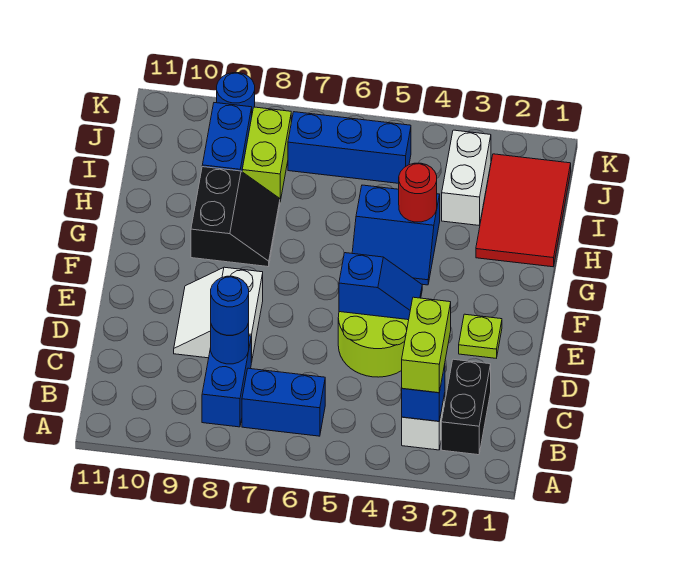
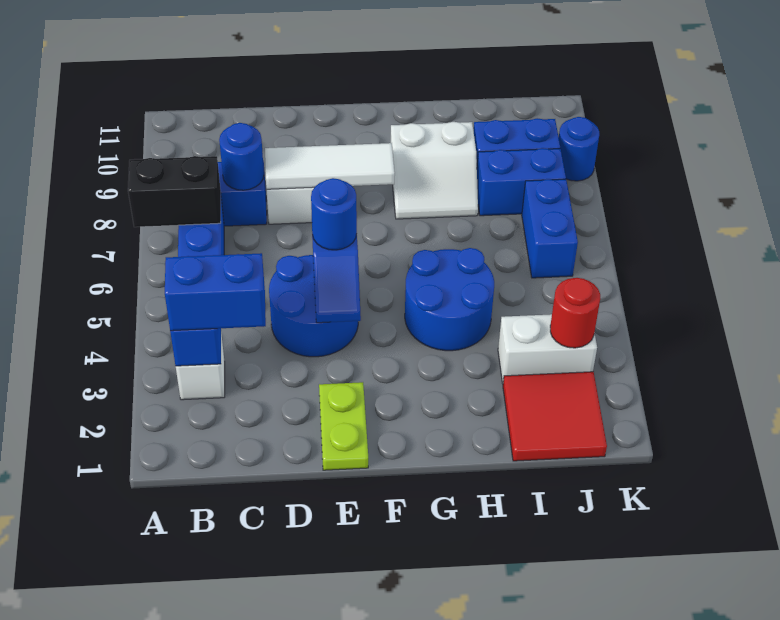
black 1x2 brick [441,359,491,455] -> black 1x2 brick moved to [128,156,221,227]
lime 1x2 brick [402,297,451,393] -> blue 1x2 brick [165,253,266,331]
blue 1x1 round brick [211,276,249,335] -> blue 1x1 round brick moved to [311,178,357,250]
lime 2x2 round brick [338,312,409,377] -> blue 2x2 round brick [269,255,358,357]
none -> white 1x3 tile [265,143,395,189]
lime 1x1 plate [459,314,502,358] -> lime 1x2 plate [319,382,368,470]
blue 2x2 slope [352,185,440,285] -> blue 2x2 round brick [405,248,494,351]
black 2x2 slope [191,167,280,267] -> white 2x2 slope [391,122,478,219]
red 2x3 tile [476,154,571,267] -> red 2x2 tile [503,372,607,461]
red 1x1 round brick [399,163,437,222] -> red 1x1 round brick moved to [550,278,600,348]
lime 1x2 brick [242,107,291,201] -> blue 1x2 brick [477,148,566,216]
blue 1x3 brick [288,112,411,183] -> blue 1x2 brick [522,179,578,278]

